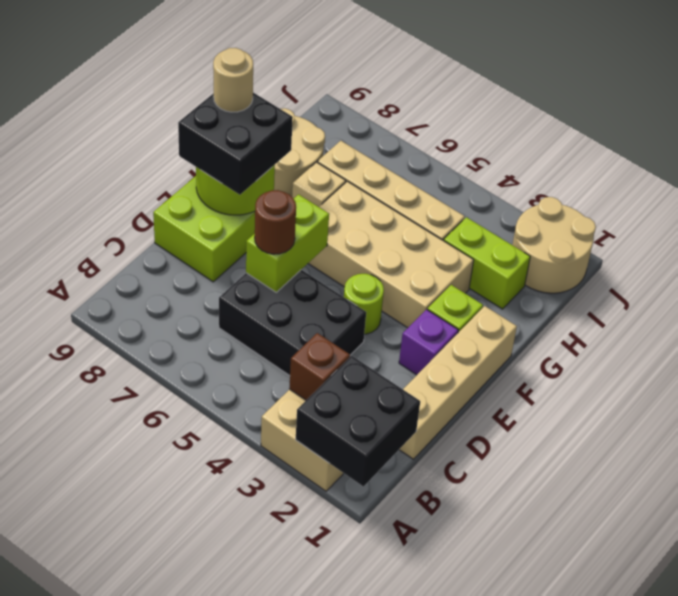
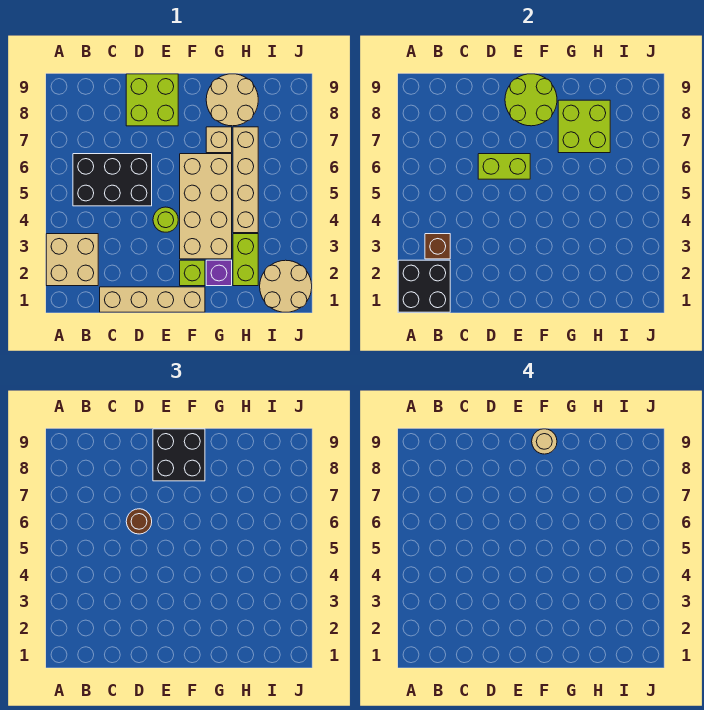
black 2x3 brick [219,270,366,376] -> black 2x3 brick turned to [73,154,152,206]
purple 1x1 brick [399,310,458,375] -> purple 1x1 brick moved to [206,260,232,286]
none -> lime 2x2 brick [558,100,610,153]

